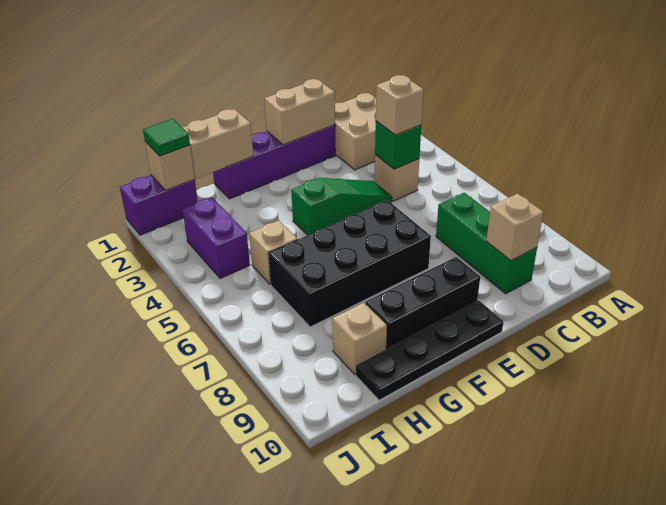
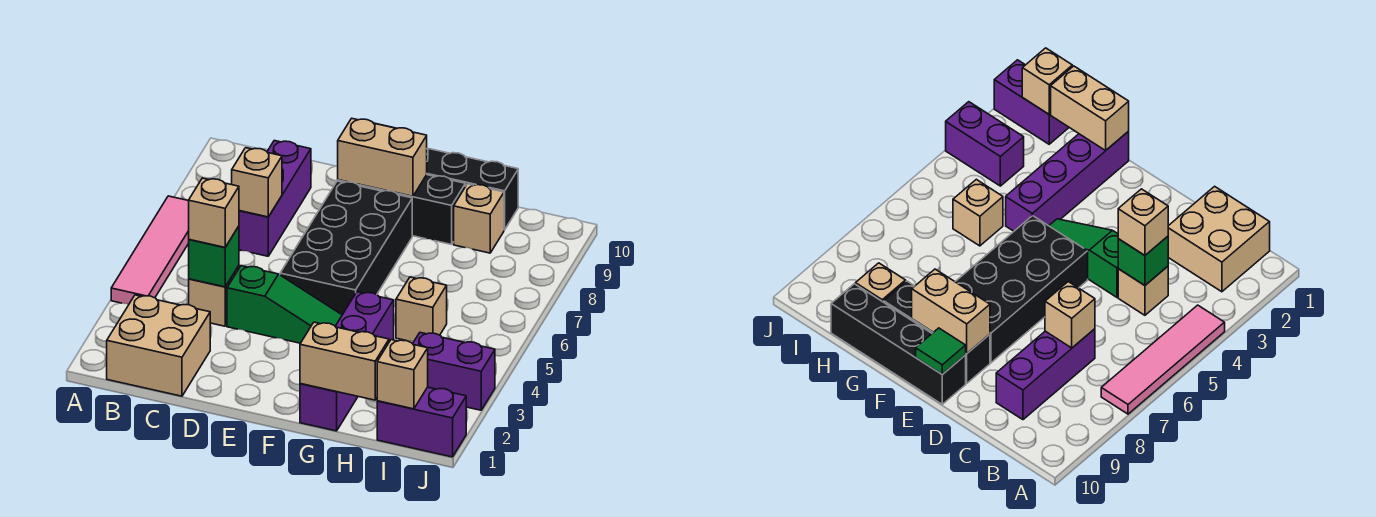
none -> pink 1x4 tile [111,196,189,305]
green 1x3 brick [436,193,537,294] -> purple 1x3 brick [239,141,311,256]
tan 1x1 brick [486,194,543,260] -> tan 1x1 brick moved to [232,148,282,217]
purple 1x4 brick [213,125,336,199] -> purple 1x4 brick turned to [300,292,394,431]
tan 1x2 brick [264,79,335,145] -> tan 1x2 brick moved to [338,118,427,196]
green 1x3 slope [291,178,392,235] -> green 1x3 slope turned to [227,266,342,343]
black 2x4 brick [268,200,431,327] -> black 2x4 brick turned to [280,181,412,315]
black 1x4 plate [356,300,503,400] -> black 1x4 brick [427,148,518,230]
green 1x1 tile [143,119,190,156] -> green 1x1 tile moved to [916,328,966,375]
purple 1x2 brick [182,198,250,279] -> purple 1x2 brick turned to [413,333,495,410]

